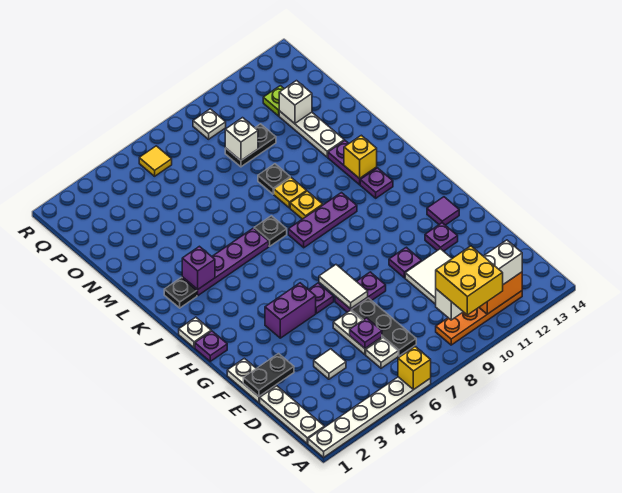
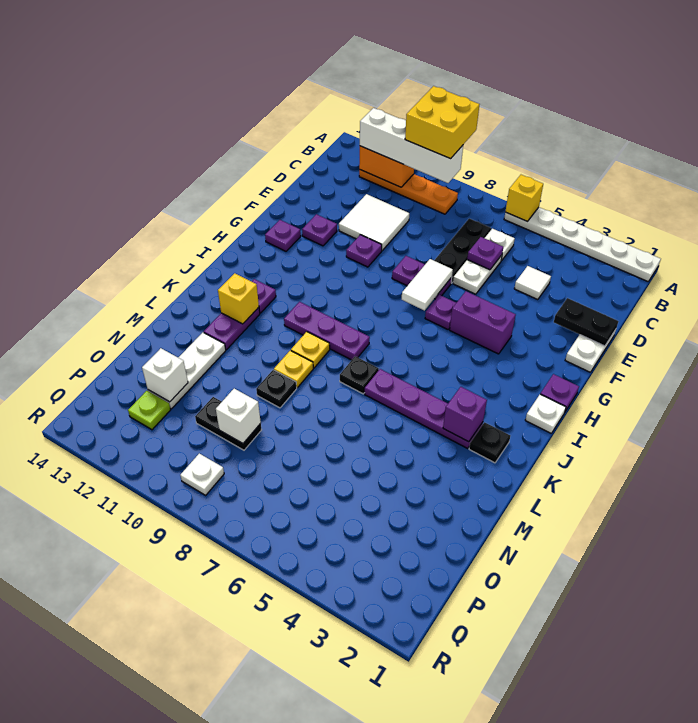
white 1x3 plate [260,386,325,444] -> none
purple 1x1 tile [427,197,459,225] -> purple 1x1 plate [265,220,301,251]
yellow 1x1 tile [139,146,172,176] -> none

